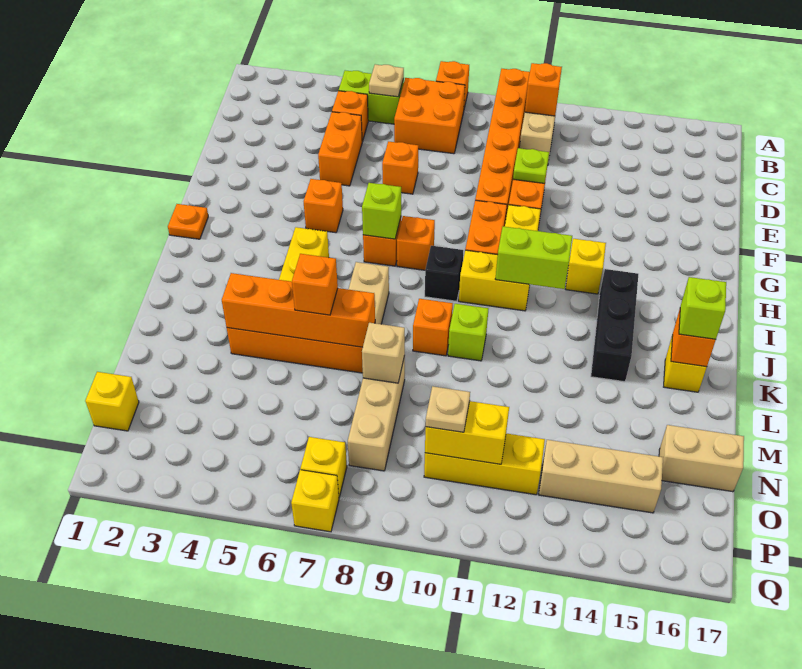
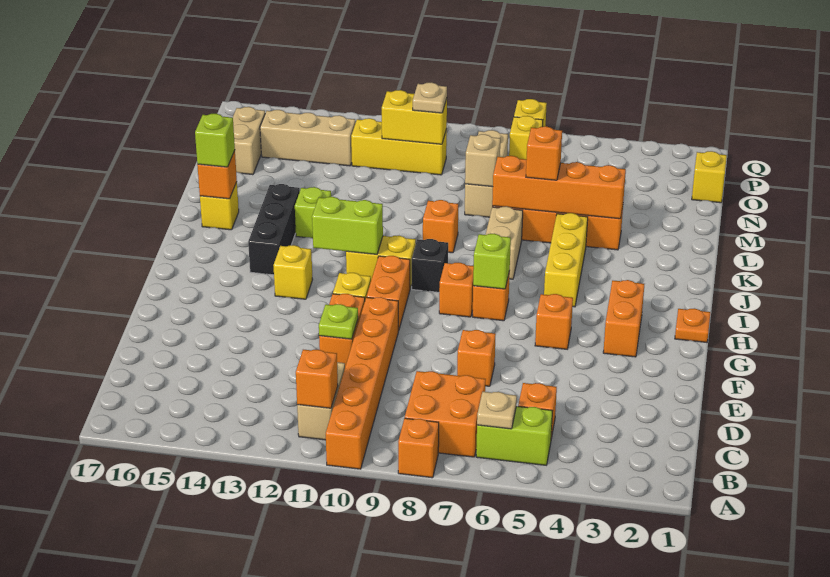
orange 1x2 brick [318,112,362,186] -> orange 1x2 brick moved to [603,280,644,357]
lime 1x1 brick [448,304,488,361] -> lime 1x1 brick moved to [295,187,331,238]
tan 1x2 brick [659,425,744,492] -> tan 1x2 brick turned to [233,107,265,175]

